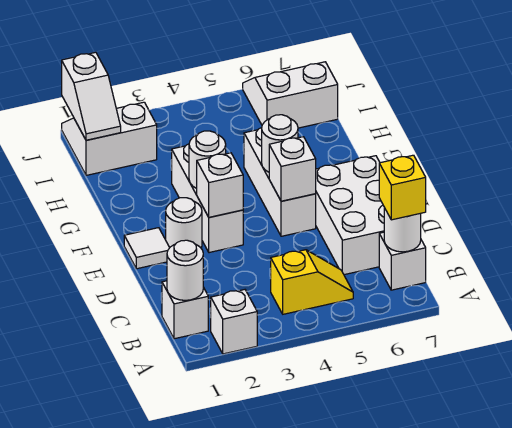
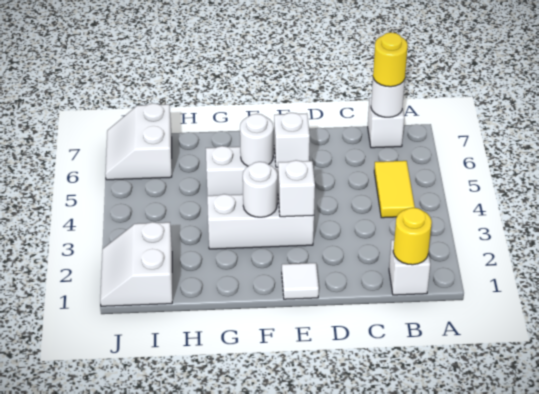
white 1x1 brick [211,290,257,354] -> none
white 1x1 round brick [167,240,203,300] -> yellow 1x1 round brick [393,208,432,265]
yellow 1x2 slope [271,250,353,314] -> yellow 1x2 tile [374,161,415,218]
yellow 1x1 brick [379,155,426,220] -> yellow 1x1 round brick [373,32,408,87]
white 2x3 brick [316,156,384,275] -> none
white 1x1 round brick [166,198,202,248] -> none
white 1x2 slope [62,52,121,140] -> none

